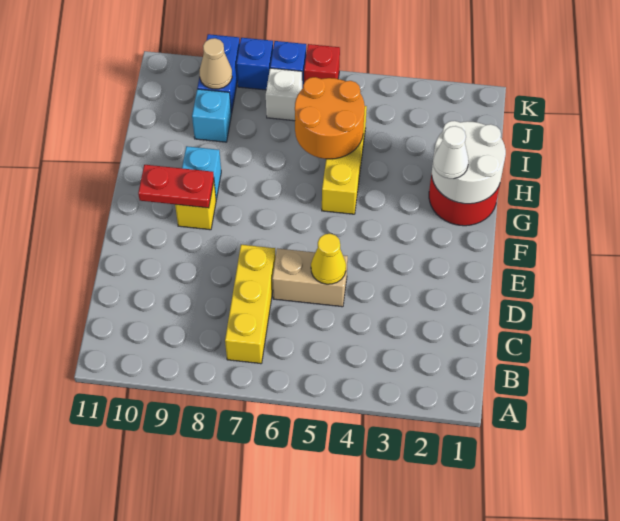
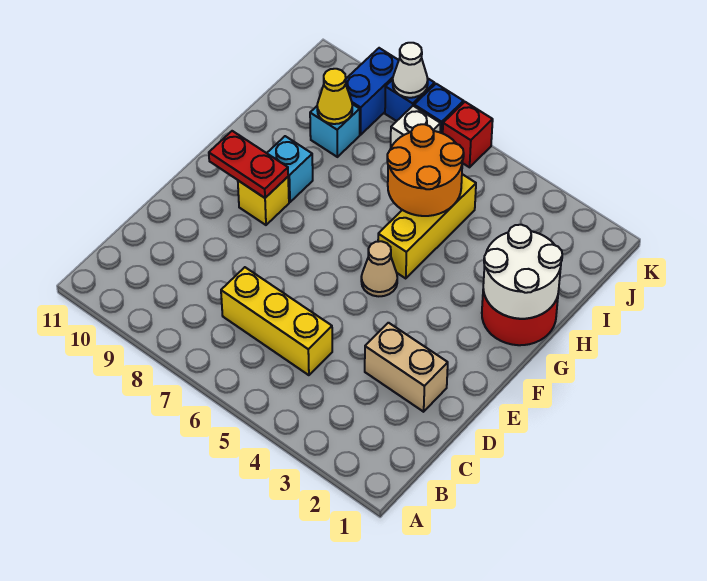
yellow 1x3 brick [225,245,276,364] -> yellow 1x3 brick turned to [221,267,332,375]
tan 1x2 brick [272,248,348,307] -> tan 1x2 brick moved to [365,323,448,412]
yellow 1x1 cone [311,234,346,284] -> yellow 1x1 cone moved to [317,69,352,124]
white 1x1 cone [433,126,469,179] -> white 1x1 cone moved to [393,43,428,98]
tan 1x1 cone [200,38,232,89] -> tan 1x1 cone moved to [361,241,397,296]

